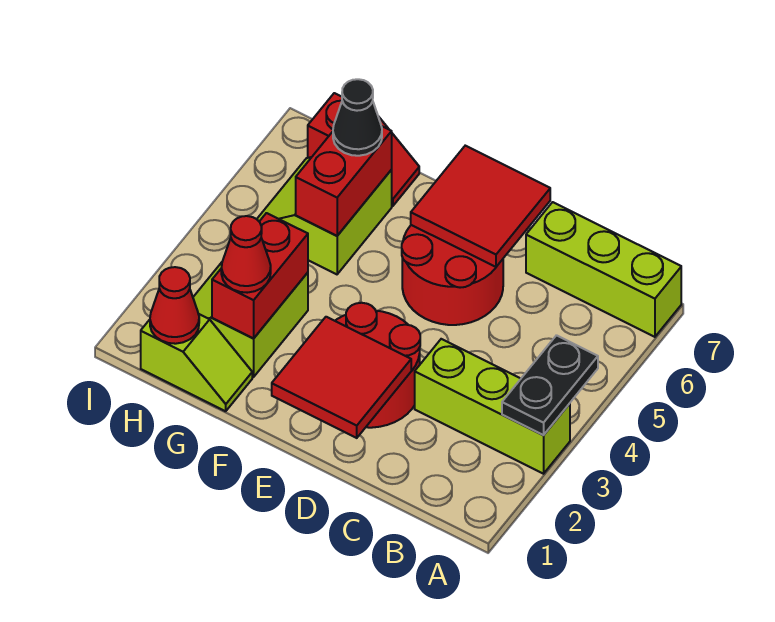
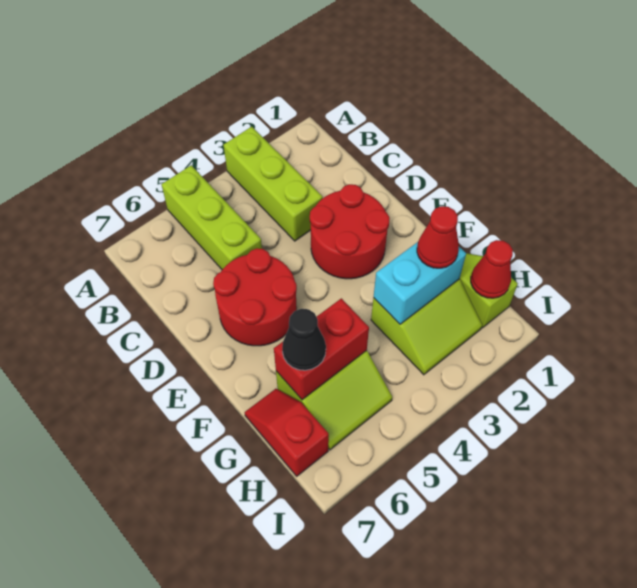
black 1x2 plate [502,335,598,435] -> none
lime 1x3 brick [526,202,681,337] -> lime 1x3 brick moved to [161,165,262,269]
red 2x2 tile [272,317,411,438] -> none
red 2x2 tile [411,146,550,267] -> none
red 1x2 brick [212,213,308,339] -> cyan 1x2 brick [374,242,466,324]

